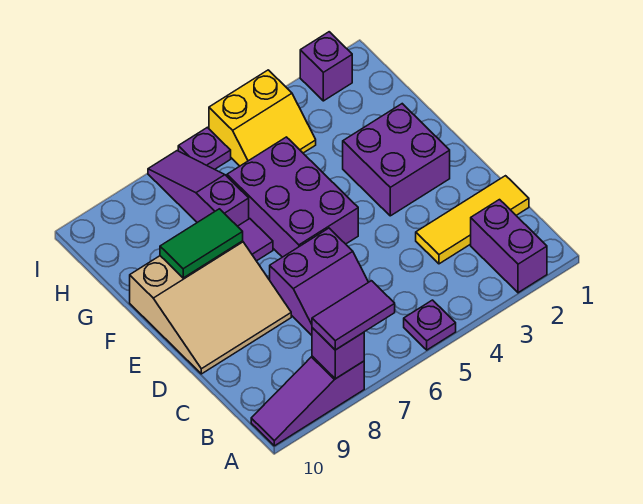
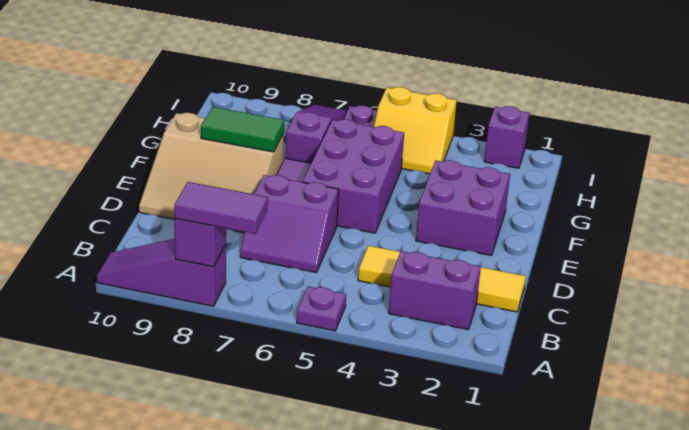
purple 1x2 brick [471,200,547,293] -> purple 1x2 brick turned to [389,251,481,330]
yellow 1x3 tile [416,176,529,264] -> yellow 1x4 tile [358,246,526,312]

